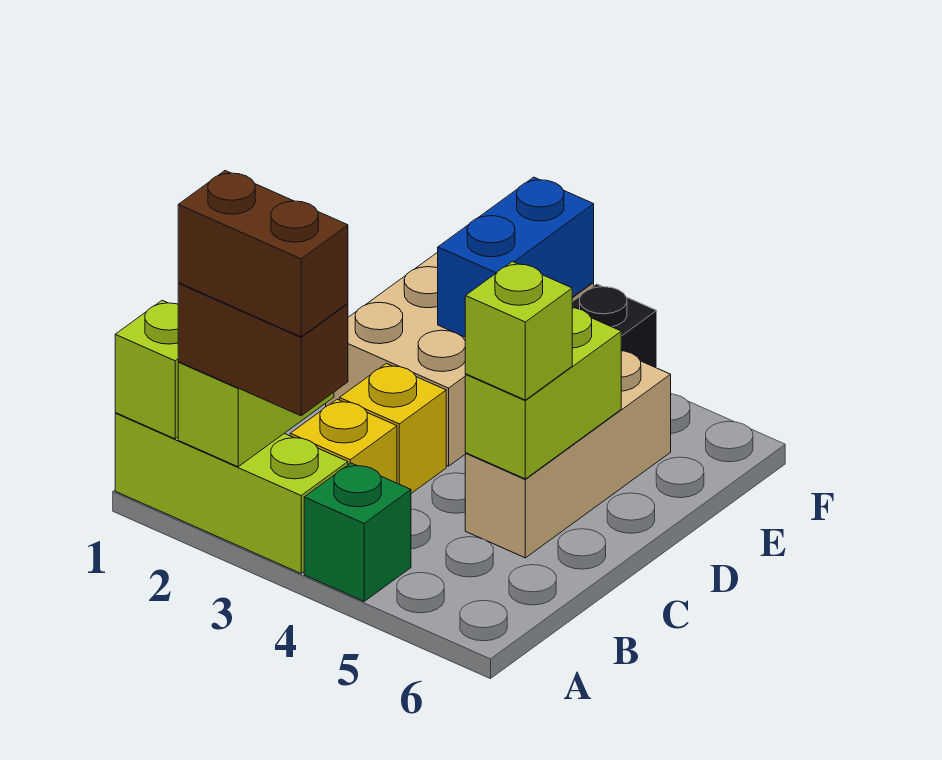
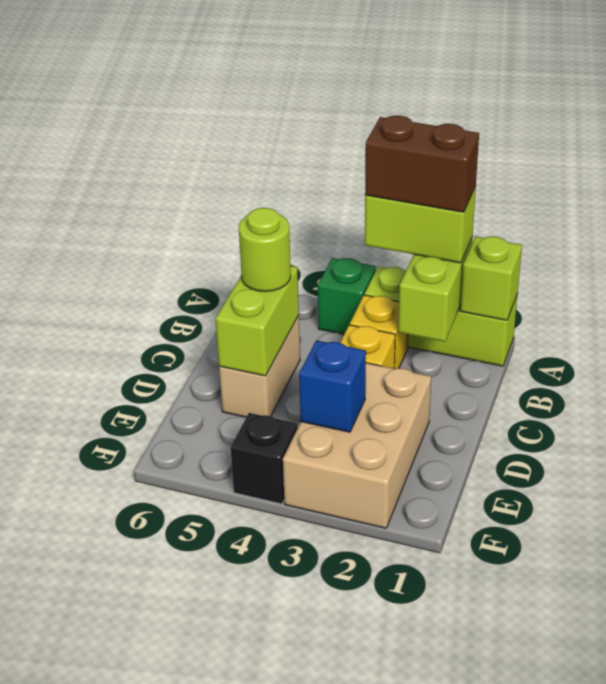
brown 1x2 brick [178,283,348,416] -> lime 1x2 brick [365,187,476,263]
tan 1x3 brick [465,351,671,558] -> tan 1x2 brick [219,315,300,417]
lime 1x1 brick [465,262,572,400] -> lime 1x1 round brick [239,208,291,292]
blue 1x2 brick [438,177,594,337] -> blue 1x1 brick [299,340,366,432]

